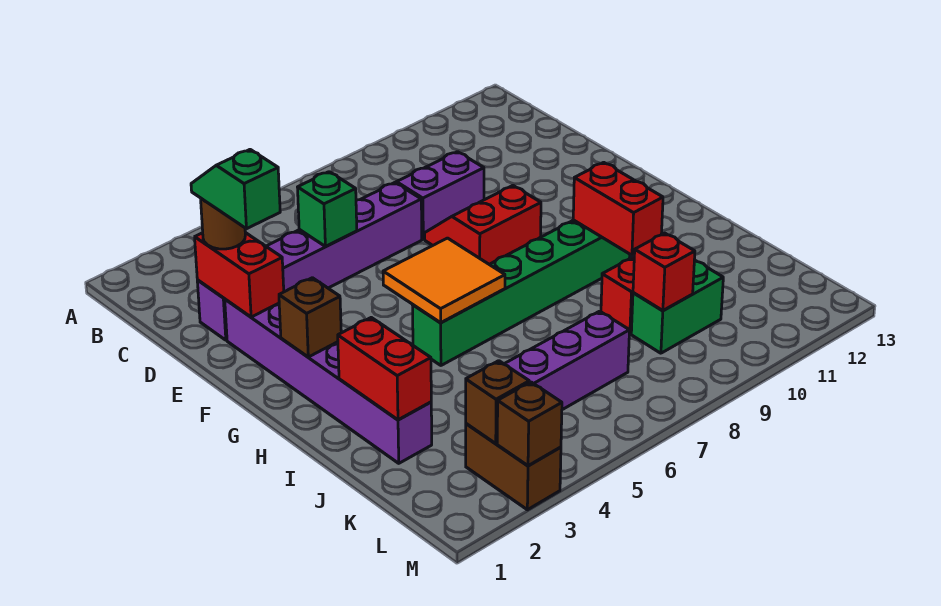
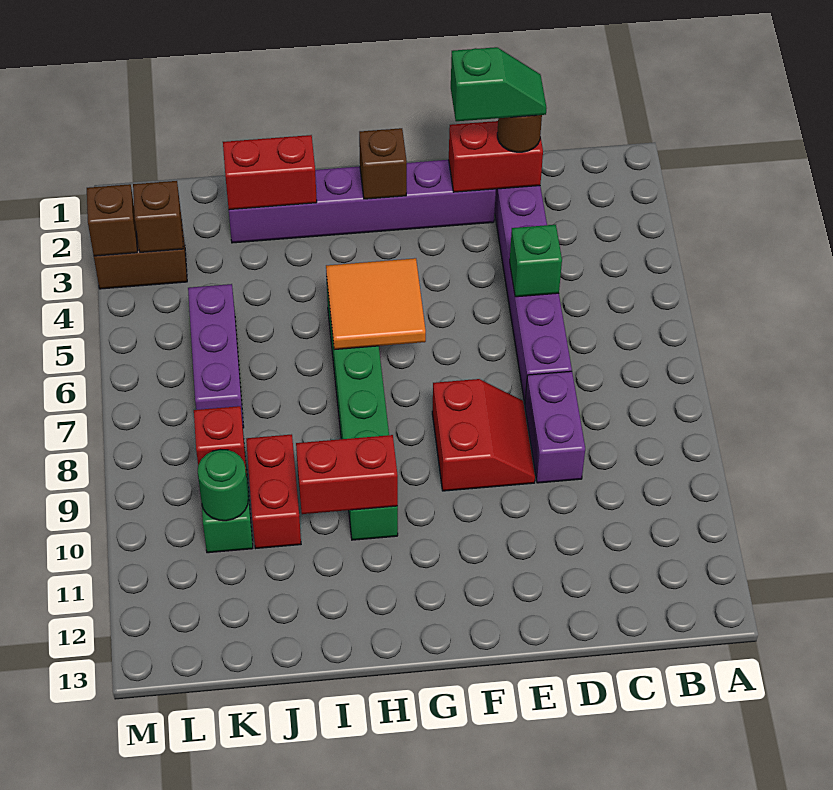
none -> green 1x1 round brick [198,449,248,521]

